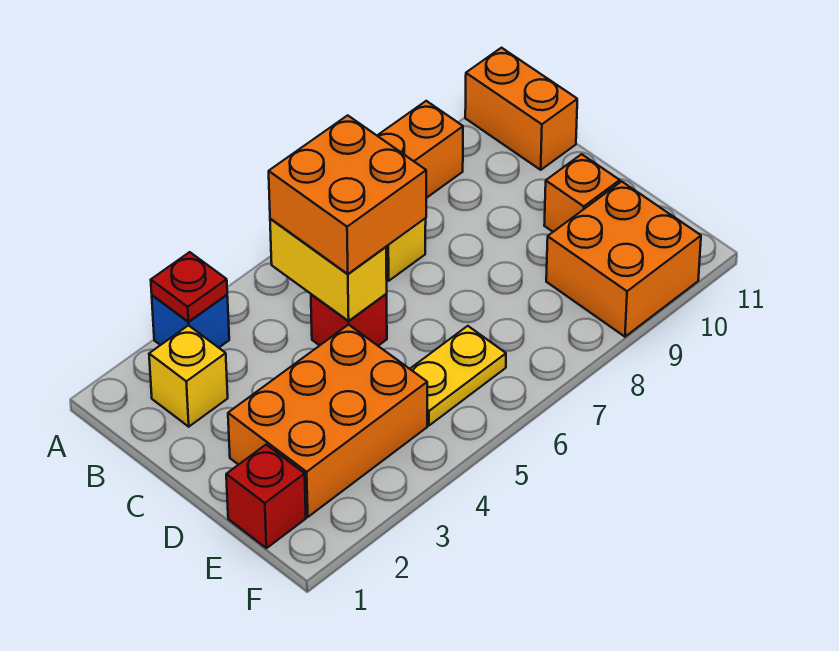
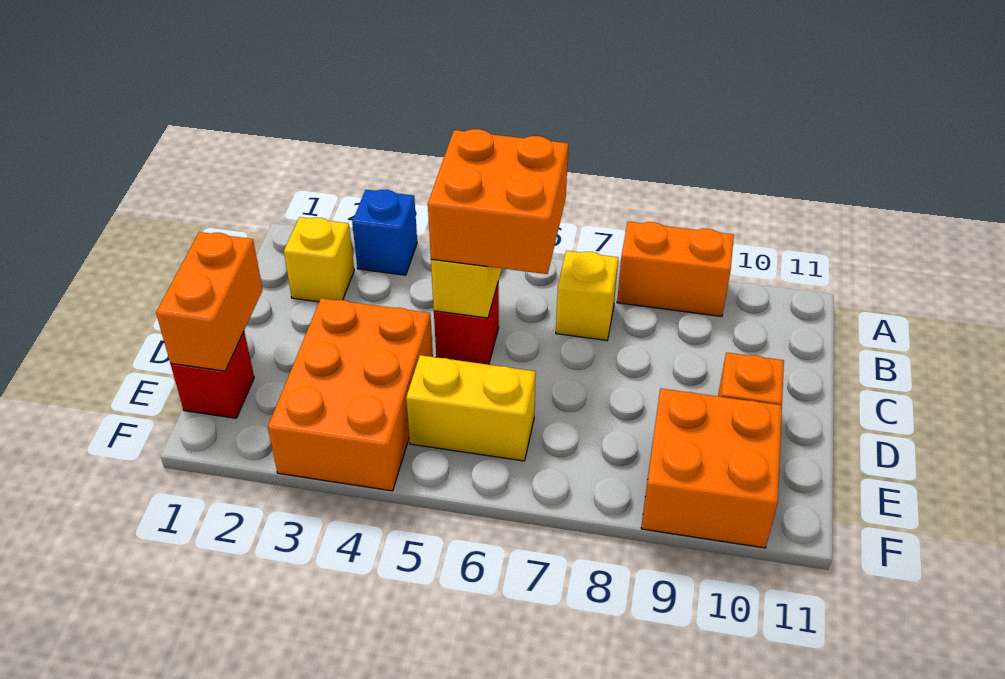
red 1x1 plate [151,252,227,322] -> none
orange 1x2 brick [465,48,577,170] -> orange 1x2 brick moved to [156,232,263,371]
orange 2x3 brick [228,325,427,517] -> orange 2x3 brick turned to [268,298,433,491]
yellow 1x2 plate [410,326,506,425] -> yellow 1x2 brick [406,355,536,461]

